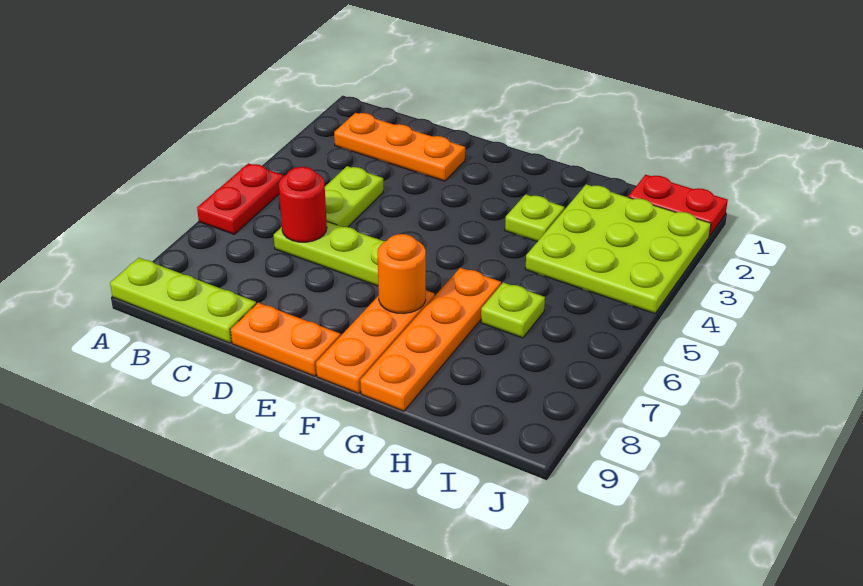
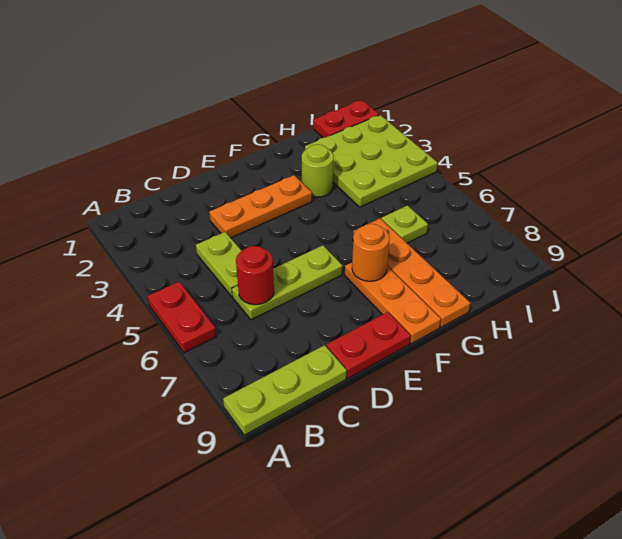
orange 1x3 plate [334,113,465,181] -> orange 1x3 plate moved to [209,175,312,238]
orange 1x2 plate [231,303,340,376] -> red 1x2 plate [326,312,411,378]
lime 1x1 plate [505,194,564,242] -> lime 1x1 round brick [302,144,334,197]

